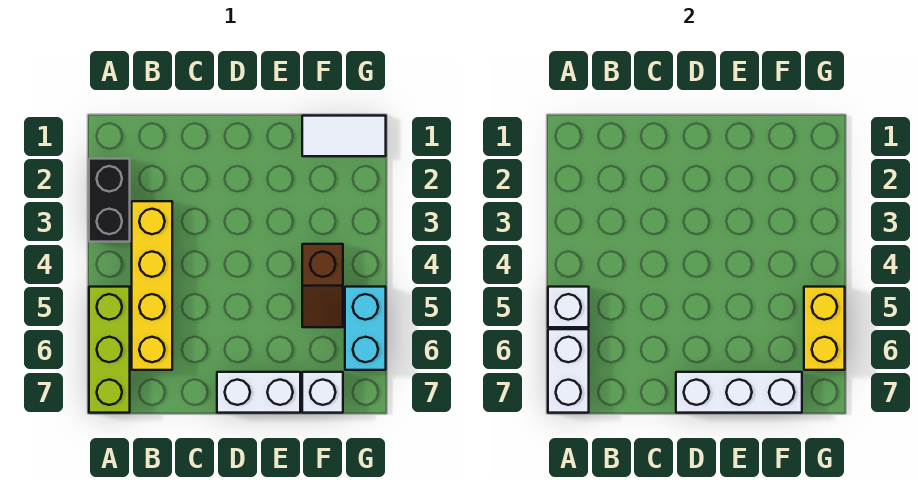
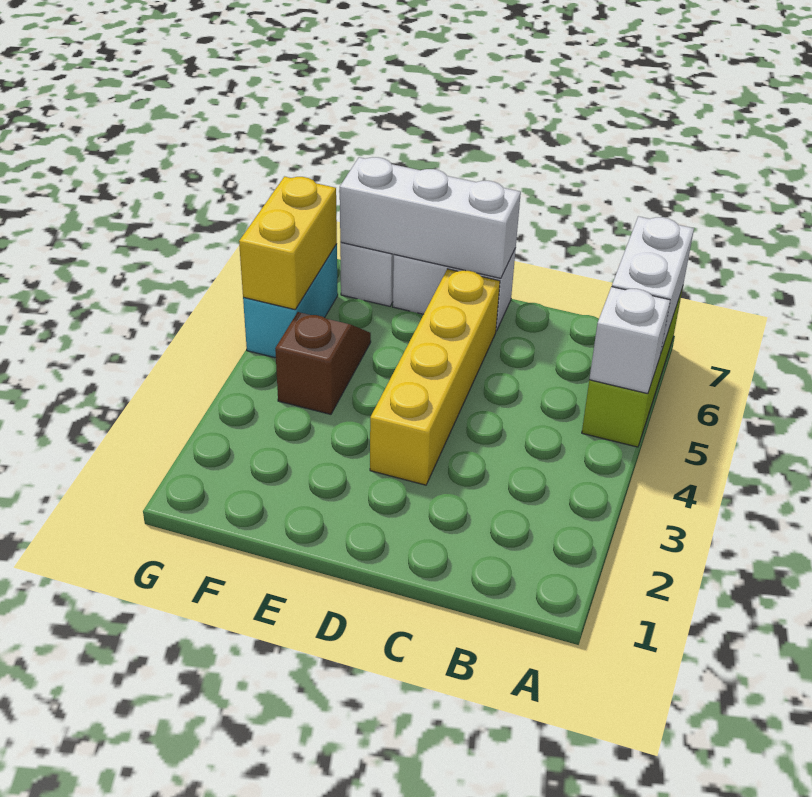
black 1x2 brick [89,159,130,242] -> none
yellow 1x4 brick [132,201,172,370] -> yellow 1x4 brick moved to [370,269,500,485]
white 1x2 tile [302,116,386,156] -> none

